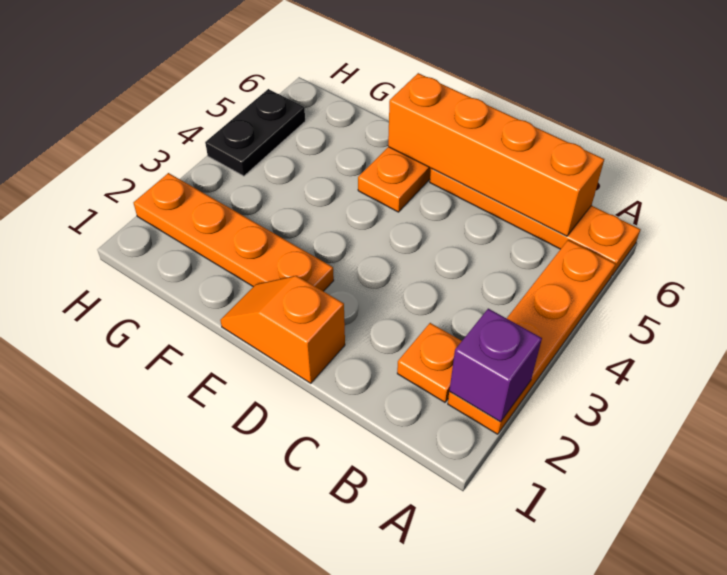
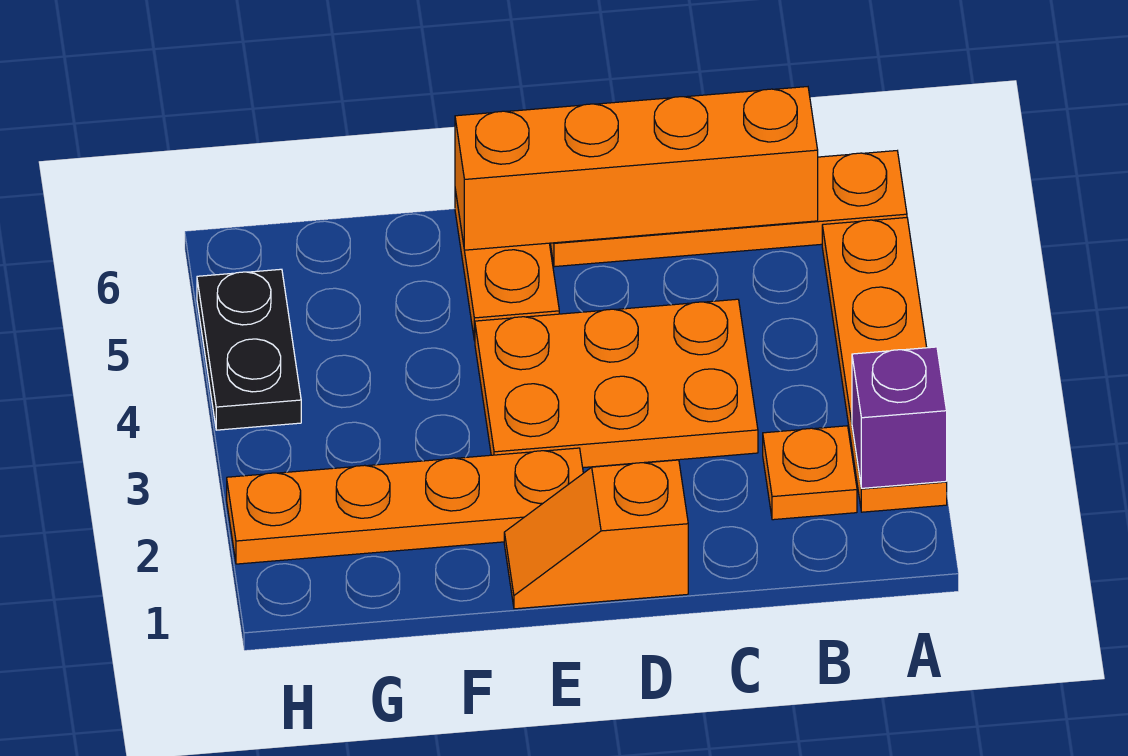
none -> orange 2x3 plate [475,299,758,468]

